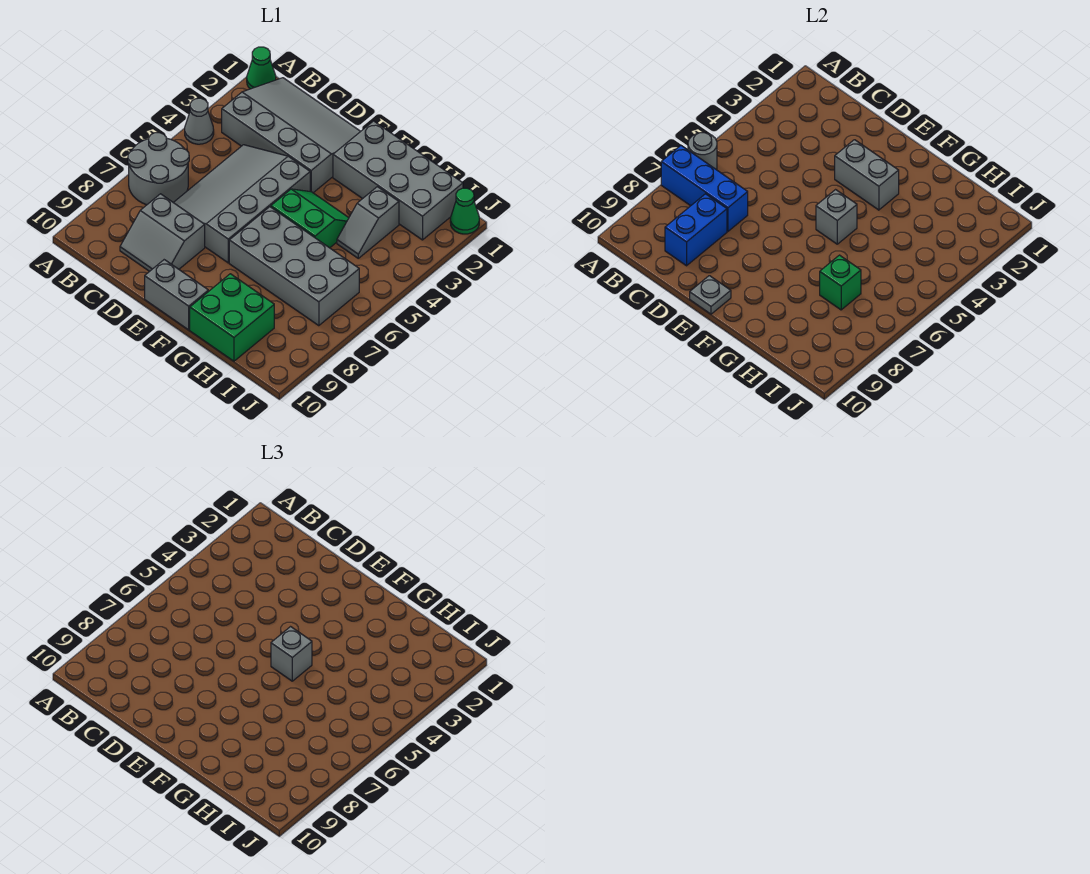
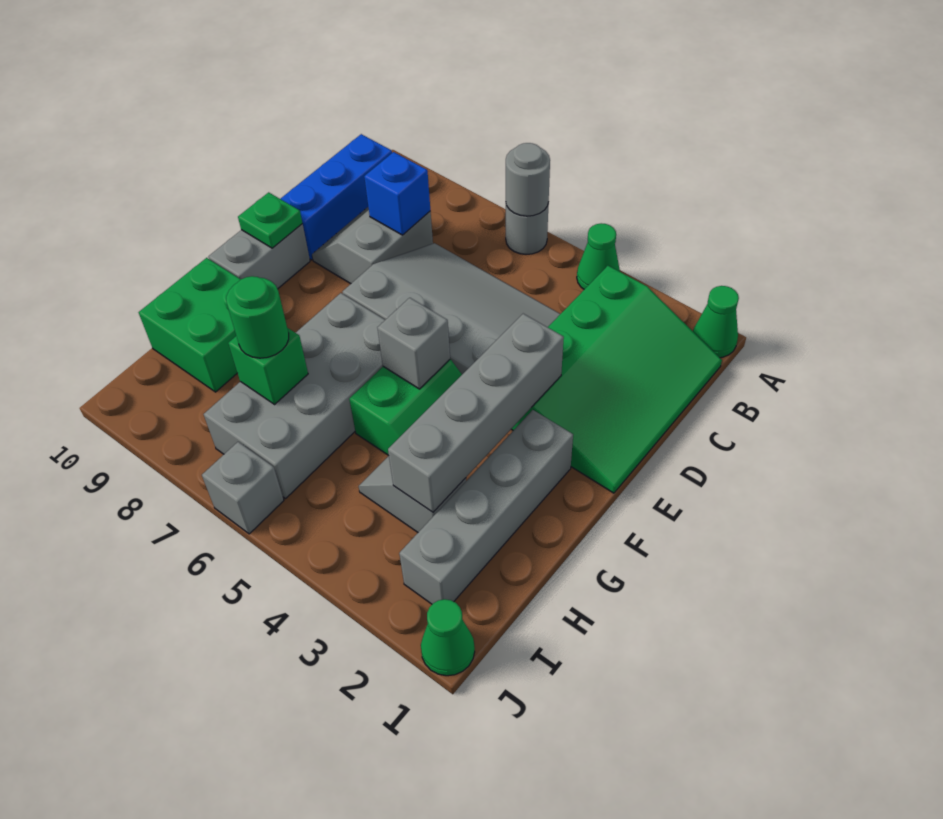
grey 1x1 cone [185,98,214,144] -> green 1x1 cone [577,223,620,289]
grey 2x2 round brick [128,133,189,205] -> grey 1x1 round brick [506,203,549,255]
blue 1x3 brick [661,146,748,231] -> blue 1x3 brick moved to [281,134,392,260]
grey 3x4 slope [222,78,361,193] -> green 3x4 slope [511,266,722,493]
blue 1x2 brick [665,194,727,266] -> blue 1x1 brick [364,152,430,235]
grey 1x2 brick [835,140,899,210] -> grey 1x4 brick [388,314,564,512]
grey 1x1 plate [690,276,731,314] -> green 1x1 plate [238,192,302,248]
grey 2x4 brick [333,121,463,240] -> grey 1x4 brick [399,410,573,604]
grey 1x1 brick [271,627,312,681] -> grey 1x1 brick moved to [202,442,284,534]
none -> green 1x1 round brick [226,276,289,358]

